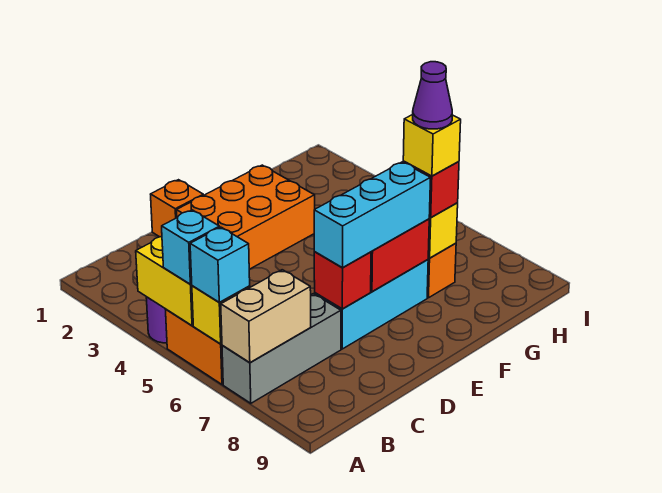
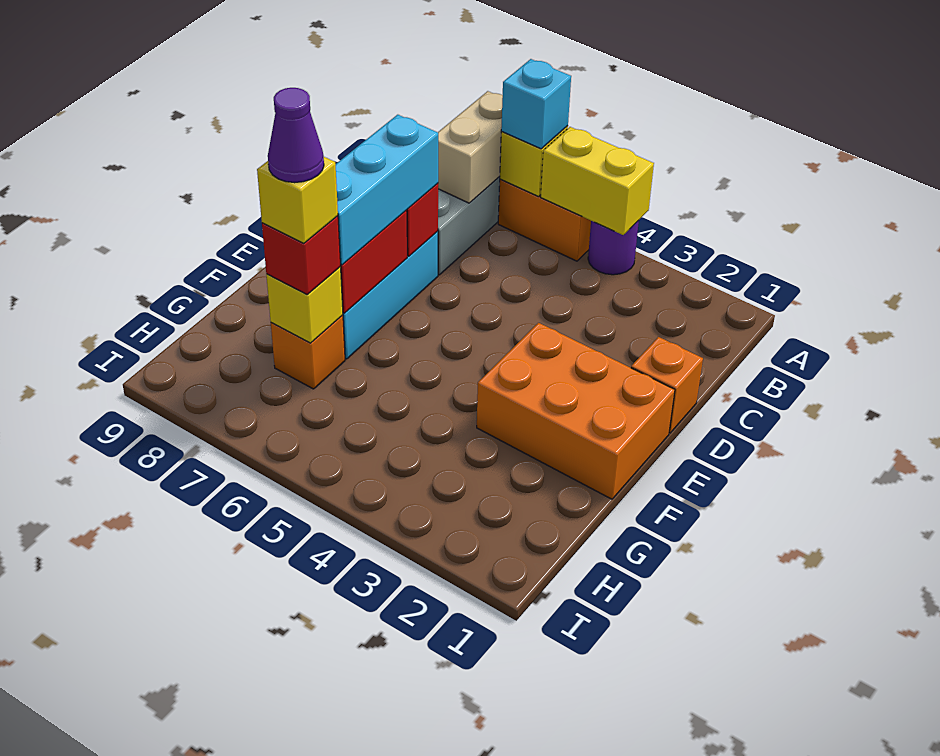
cyan 1x1 brick [162,210,219,284] -> none
orange 2x3 brick [177,165,315,269] -> orange 2x3 brick turned to [477,323,675,499]

